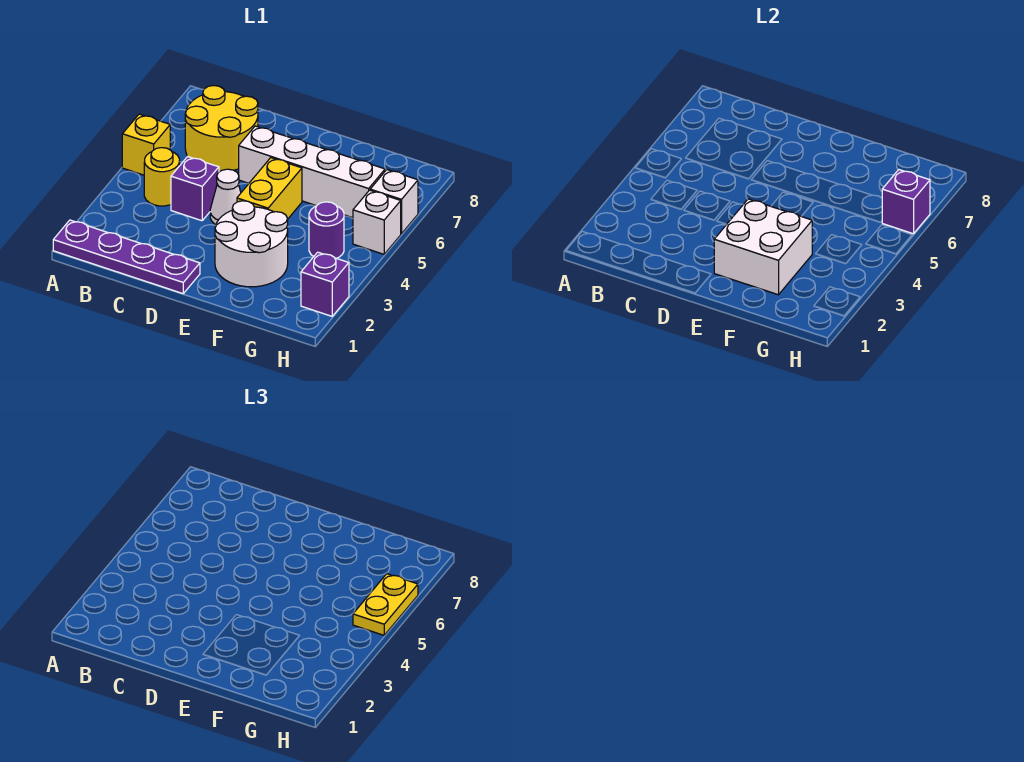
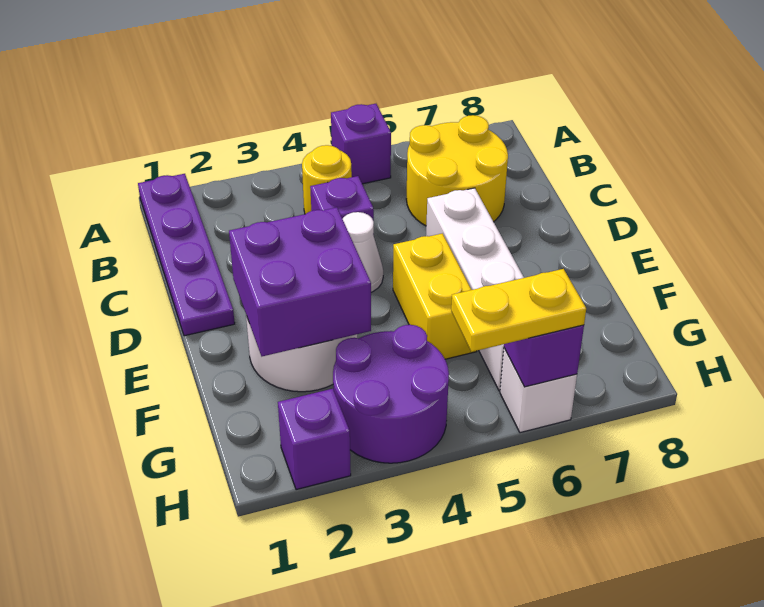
yellow 1x1 brick [122,114,170,175] -> purple 1x1 brick [331,104,391,184]
white 2x2 brick [714,199,812,295] -> purple 2x2 brick [229,207,371,356]
yellow 1x2 brick [237,158,302,218] -> yellow 1x2 brick turned to [393,233,477,359]
purple 1x1 round brick [309,202,344,258] -> purple 2x2 round brick [333,325,449,463]
white 1x1 brick [353,190,401,254] -> none

